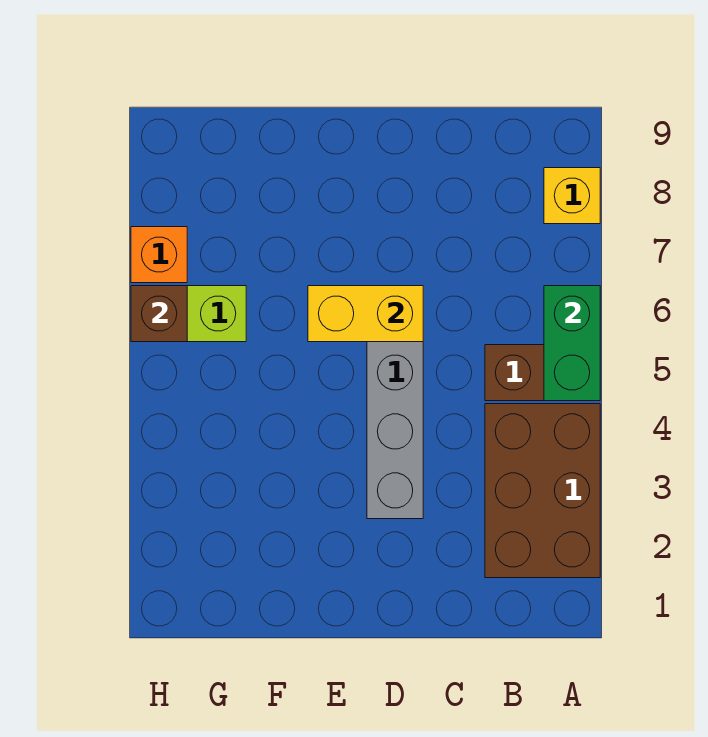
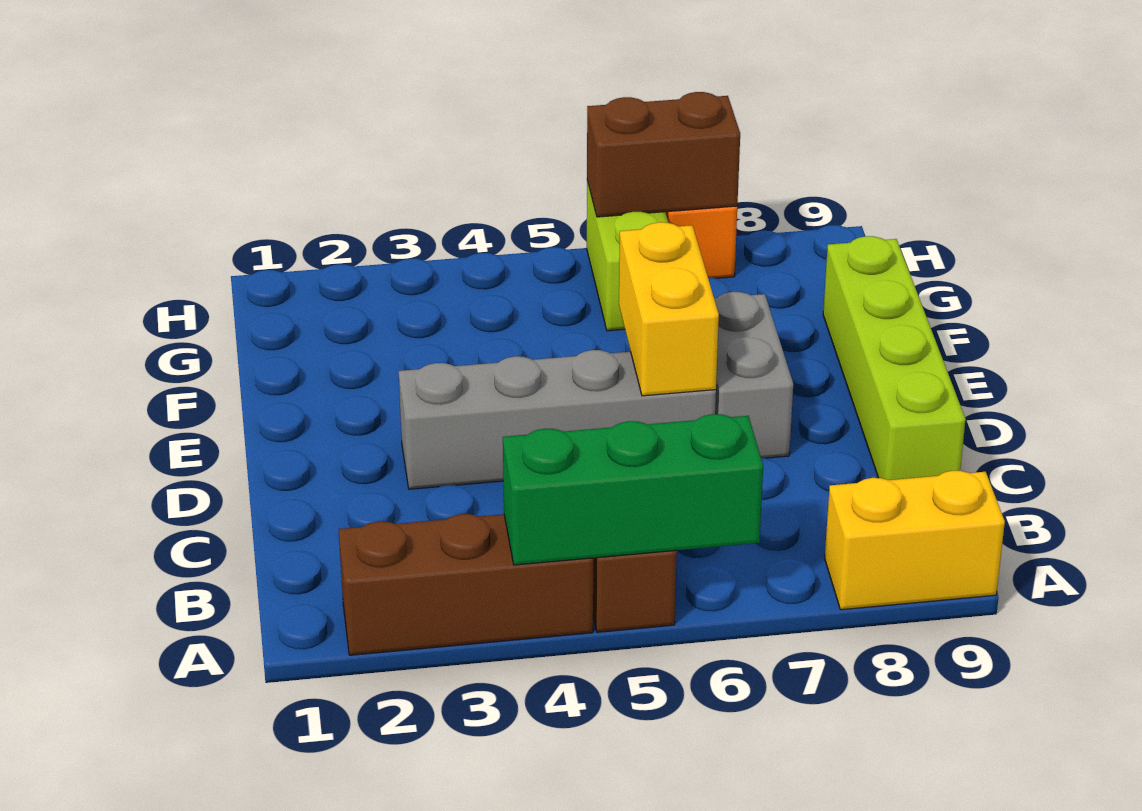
brown 2x3 brick [485,404,600,578] -> brown 1x3 brick [339,514,593,655]
green 1x2 brick [544,286,600,401] -> green 1x3 brick [503,414,763,565]
yellow 1x1 brick [544,168,600,224] -> yellow 1x2 brick [825,471,1005,610]
none -> lime 1x4 brick [823,236,966,480]
none -> grey 1x2 brick [714,292,793,458]
brown 1x1 brick [131,286,187,342] -> brown 1x2 brick [587,92,740,217]

